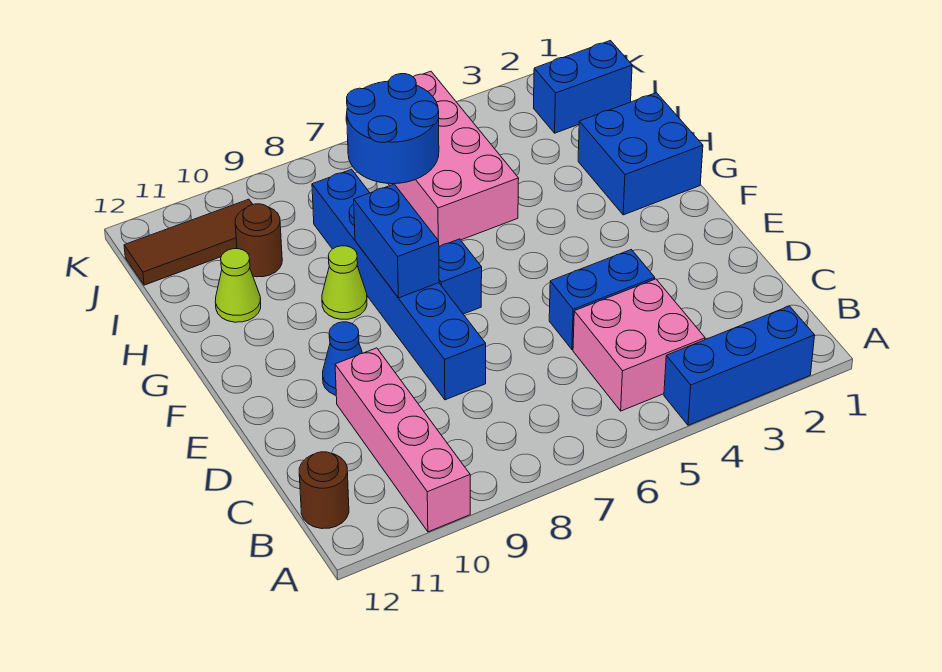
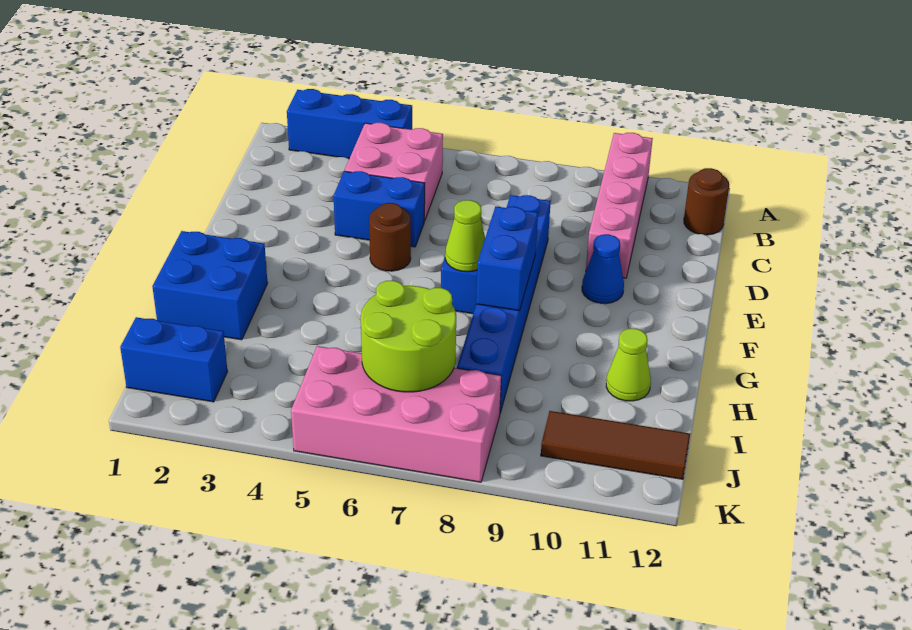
lime 1x1 cone [322,246,367,319] -> lime 1x1 cone moved to [445,200,485,272]
pink 2x4 brick [388,71,519,247] -> pink 2x4 brick turned to [291,346,501,482]
blue 2x2 round brick [347,74,439,184] -> lime 2x2 round brick [361,281,456,392]
brown 1x1 round brick [235,204,282,277] -> brown 1x1 round brick moved to [369,203,411,271]

